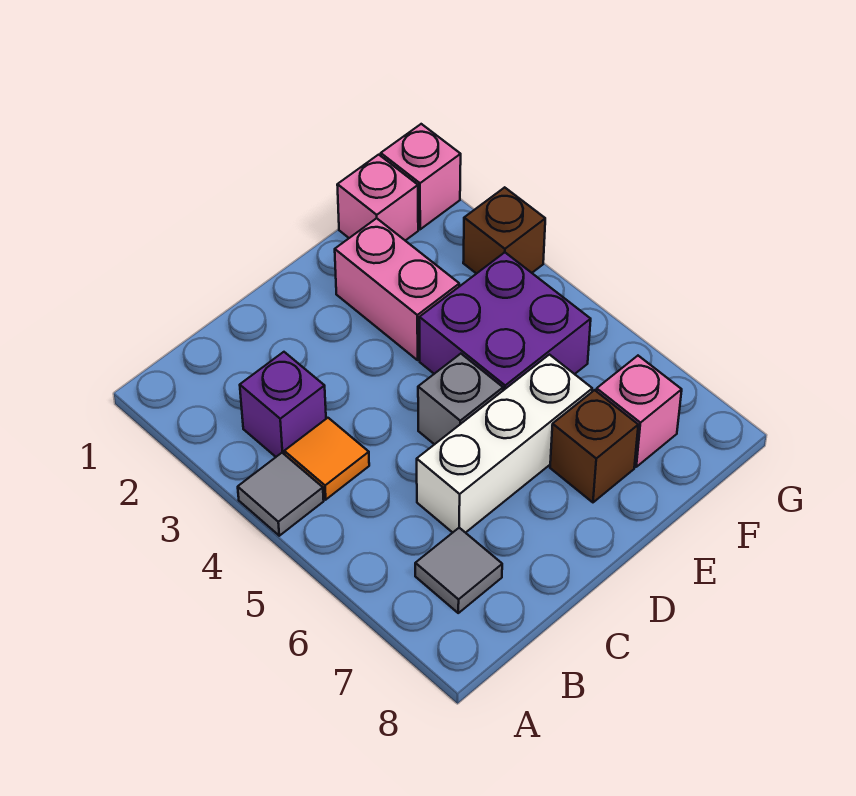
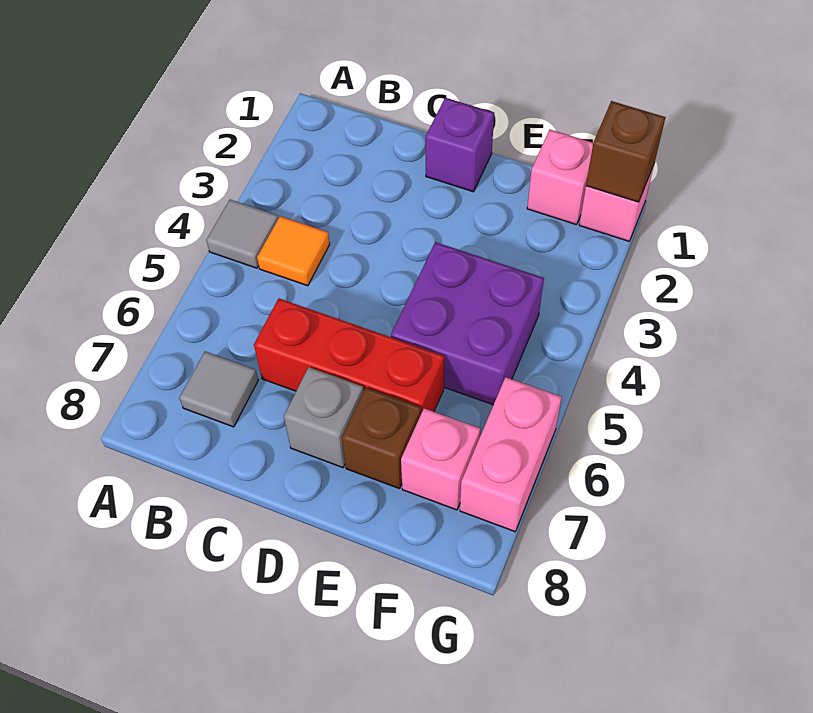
purple 1x1 brick [240,352,326,457] -> purple 1x1 brick moved to [426,98,494,192]
white 1x3 brick [417,355,592,533] -> red 1x3 brick [254,299,444,413]
grey 1x1 brick [418,354,503,445] -> grey 1x1 brick moved to [284,367,363,468]
pink 1x2 brick [335,218,459,360] -> pink 1x2 brick moved to [460,377,562,532]
brown 1x1 brick [463,187,545,274] -> brown 1x1 brick moved to [586,101,665,202]

